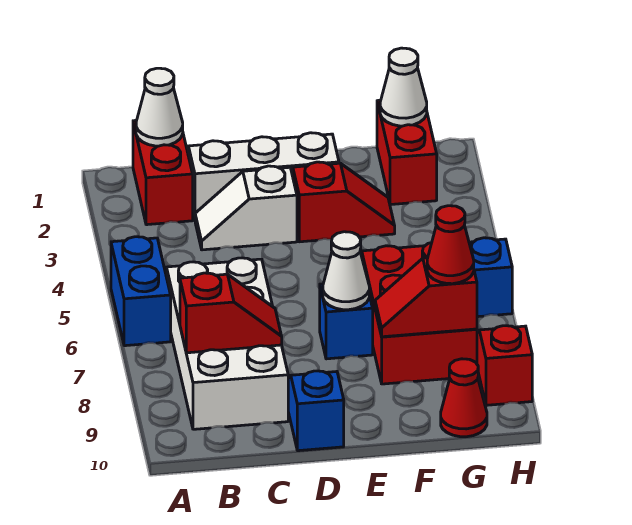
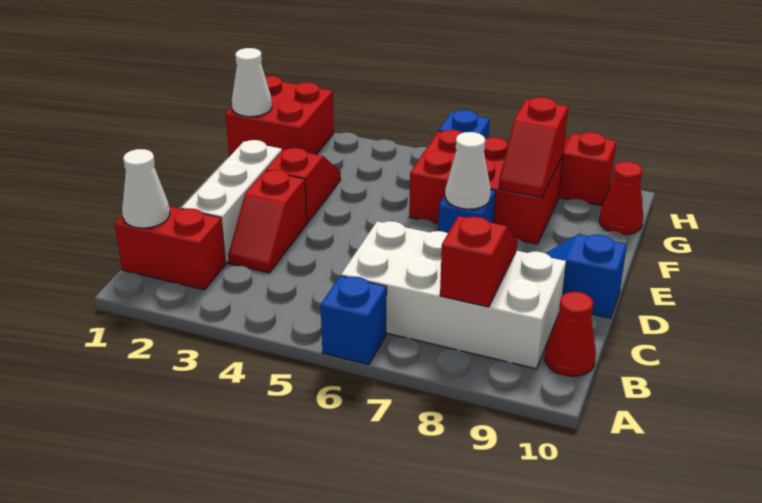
blue 1x2 brick [111,237,171,346] -> blue 1x1 brick [321,276,387,365]
white 1x2 slope [195,166,297,250] -> red 1x2 slope [228,170,307,273]
red 1x2 brick [377,100,437,205] -> red 2x2 brick [225,76,334,156]
red 1x1 cone [427,206,474,284] -> red 1x1 cone moved to [545,292,596,376]

